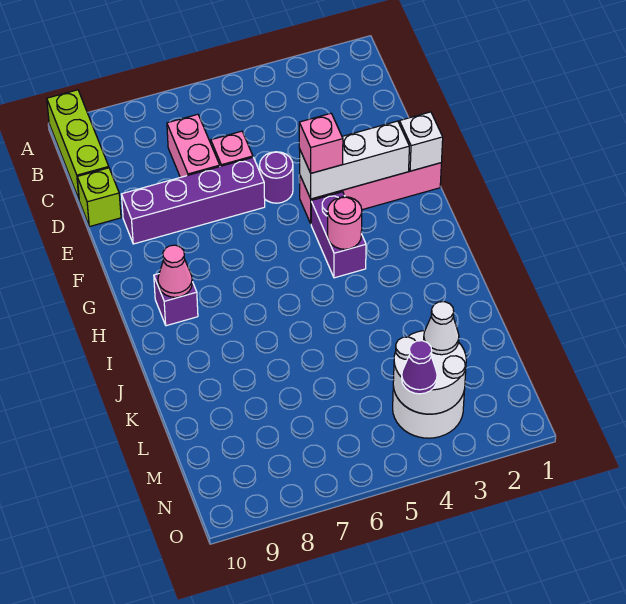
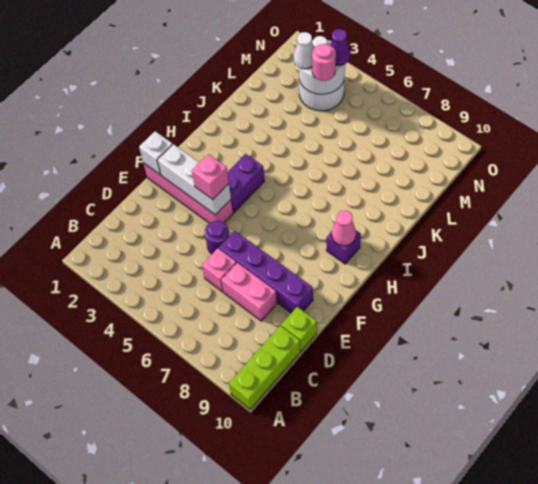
pink 1x2 brick [167,114,220,177] -> pink 1x2 brick turned to [221,262,277,321]
pink 1x1 round brick [328,197,362,249] -> pink 1x1 round brick moved to [312,44,336,81]

